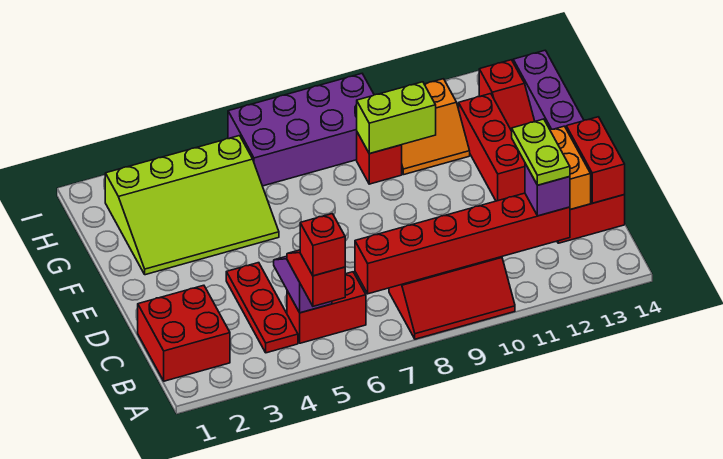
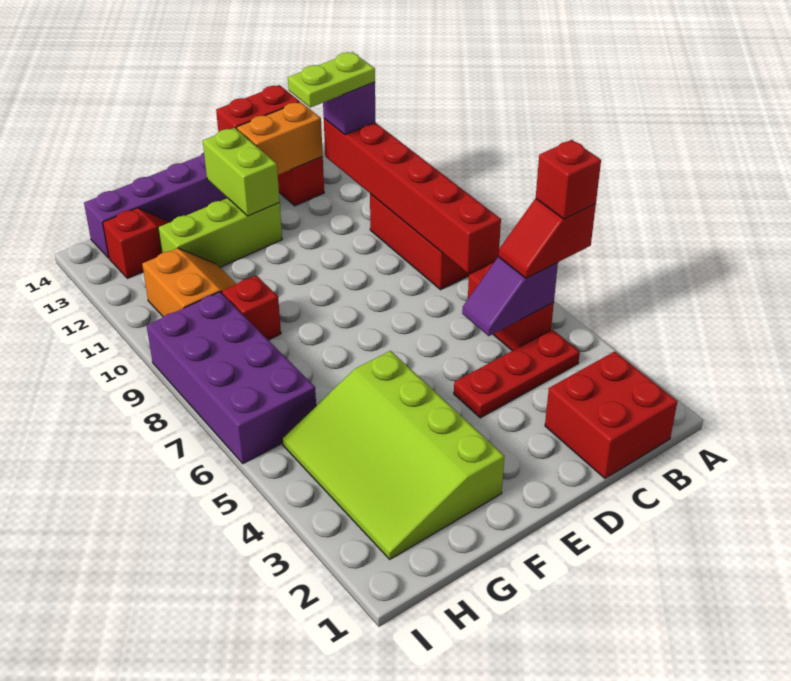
red 1x3 brick [459,94,525,201] -> lime 1x3 brick [158,198,282,267]
lime 3x4 slope [105,136,279,275] -> lime 3x4 slope turned to [282,351,505,559]
lime 1x2 brick [357,82,436,154] -> lime 1x2 brick moved to [203,128,280,216]

